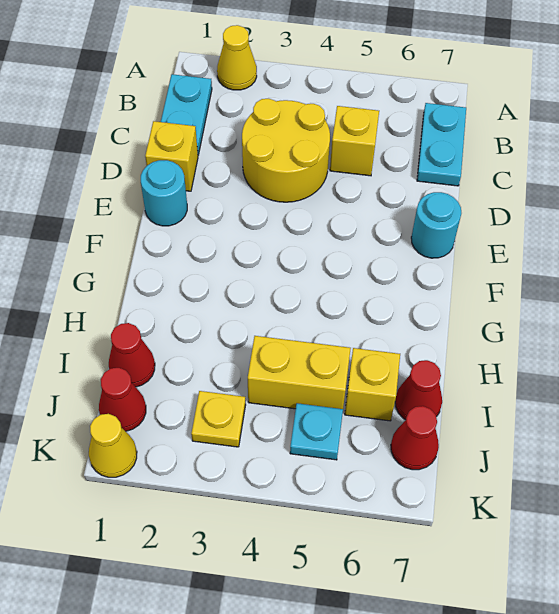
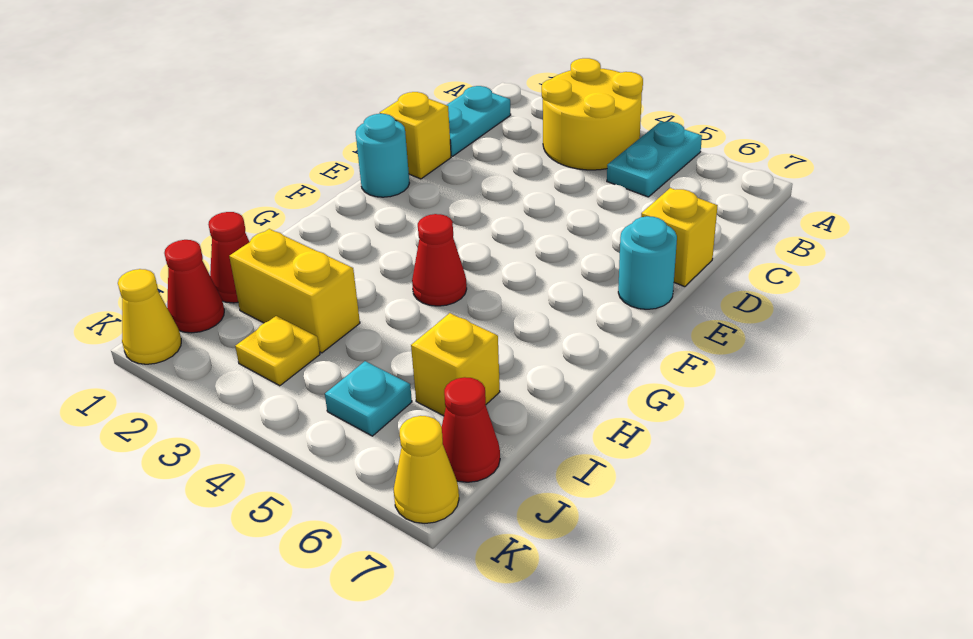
yellow 1x1 cone [217,25,257,90] -> yellow 1x1 cone moved to [394,416,459,523]
cyan 1x2 plate [417,103,466,186] -> cyan 1x2 plate moved to [607,122,702,197]
yellow 2x2 round brick [242,99,330,202] -> yellow 2x2 round brick moved to [542,58,643,170]
yellow 1x1 brick [330,106,379,176] -> yellow 1x1 brick moved to [641,188,718,287]
yellow 1x2 brick [248,336,351,409] -> yellow 1x2 brick moved to [229,229,360,353]
red 1x1 cone [395,360,442,420] -> red 1x1 cone moved to [412,214,467,306]

